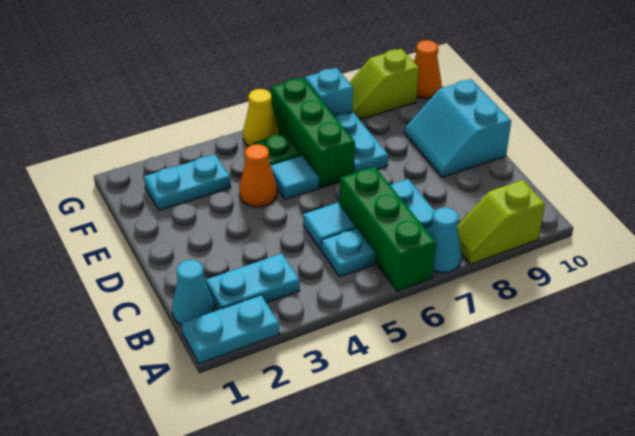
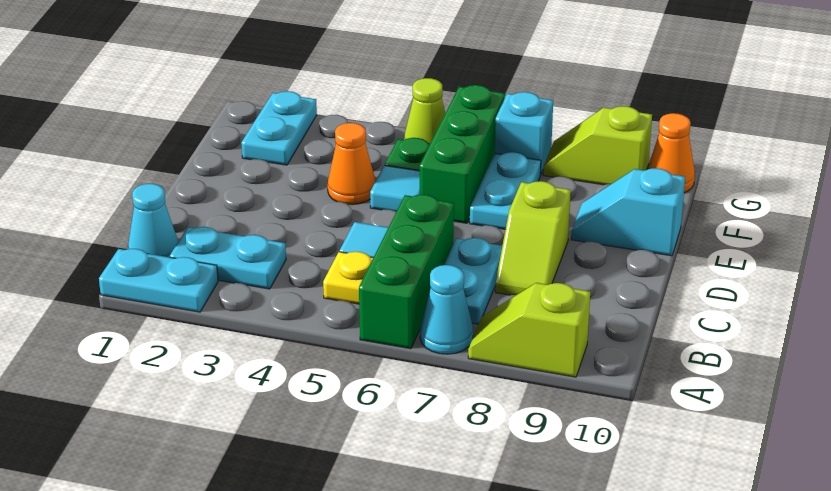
cyan 1x1 plate [321,228,376,277] -> yellow 1x1 plate [323,252,373,304]
none -> lime 1x2 slope [495,181,571,295]
cyan 2x2 slope [405,79,511,177] -> cyan 1x2 slope [571,168,685,256]
cyan 1x2 plate [144,155,231,211] -> cyan 1x2 plate turned to [241,91,317,165]
yellow 1x1 cone [243,89,279,146] -> lime 1x1 cone [404,78,445,144]

